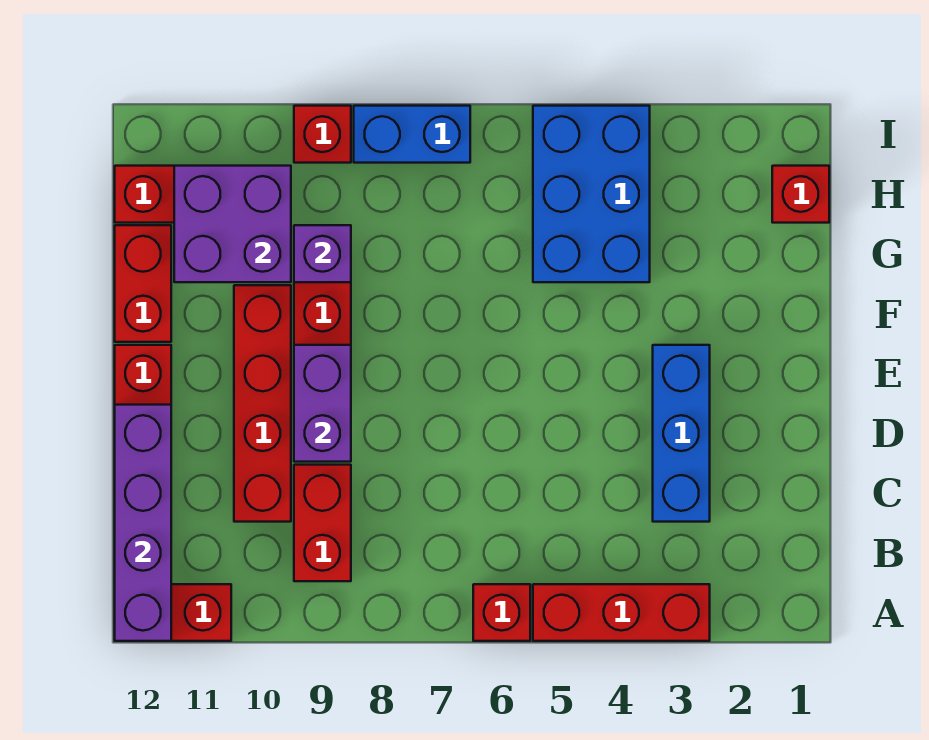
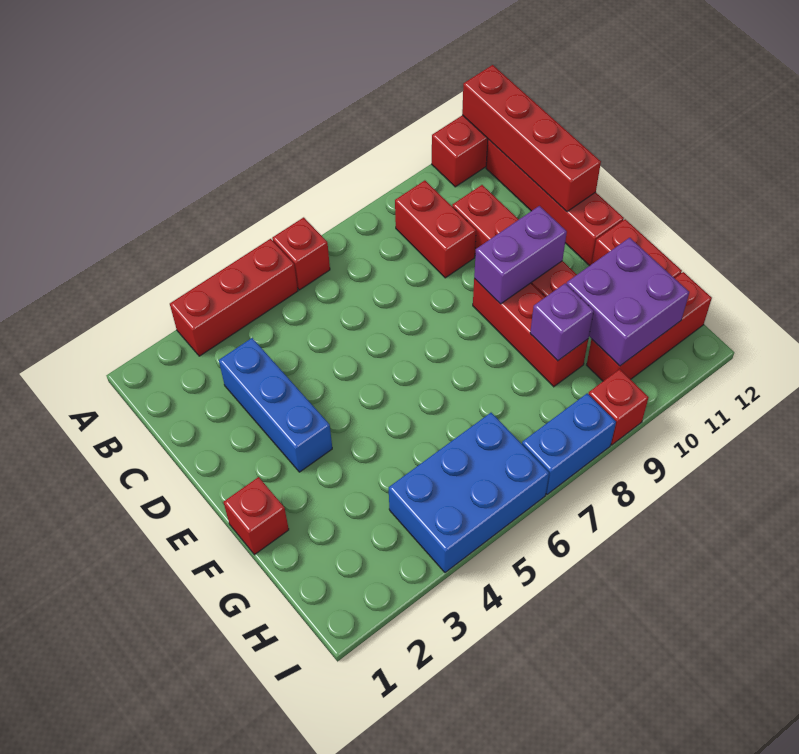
purple 1x4 brick [115,405,171,641] -> red 1x4 brick [462,65,601,212]
purple 1x2 brick [294,345,351,462] -> purple 1x2 brick turned to [474,206,567,304]
blue 2x3 brick [533,106,650,282] -> blue 2x3 brick turned to [389,413,549,573]
red 1x1 brick [772,166,829,223] -> red 1x1 brick moved to [223,477,289,555]

